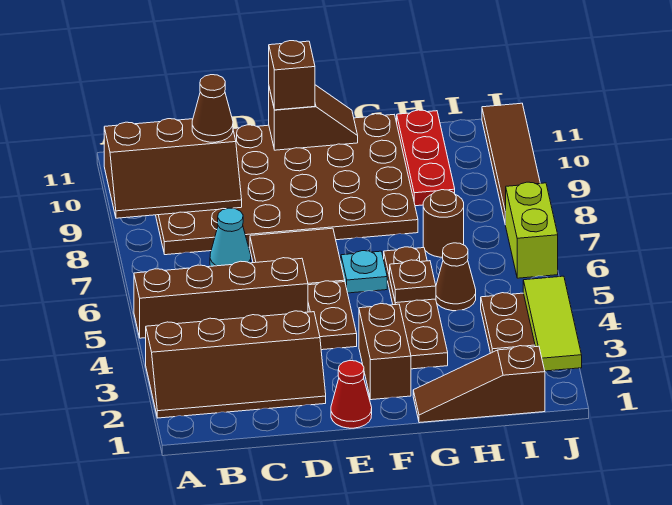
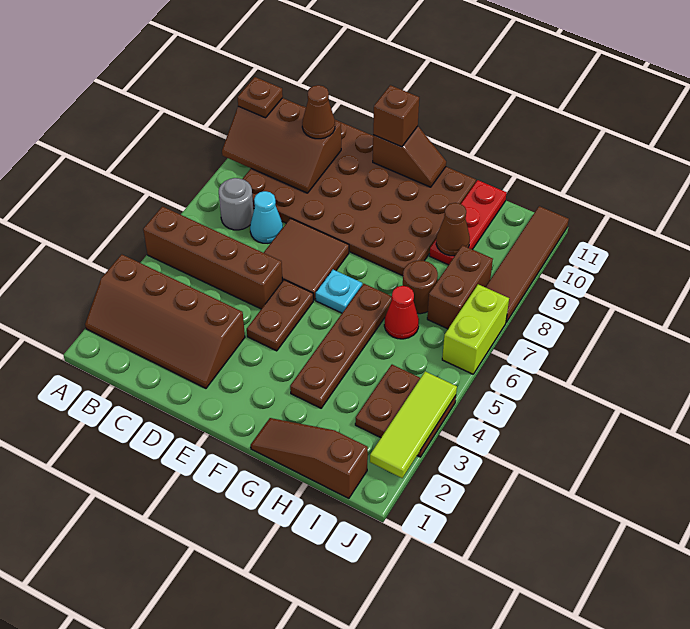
none -> grey 1x1 round brick [219,178,254,230]
red 1x1 cone [331,361,372,428] -> red 1x1 cone moved to [384,286,419,339]
brown 1x2 brick [359,304,411,400] -> brown 1x2 brick moved to [427,245,493,329]
brown 1x1 plate [390,260,436,303] -> brown 1x1 plate moved to [237,77,283,118]
brown 1x1 cone [436,243,476,311] -> brown 1x1 cone moved to [436,203,470,256]

